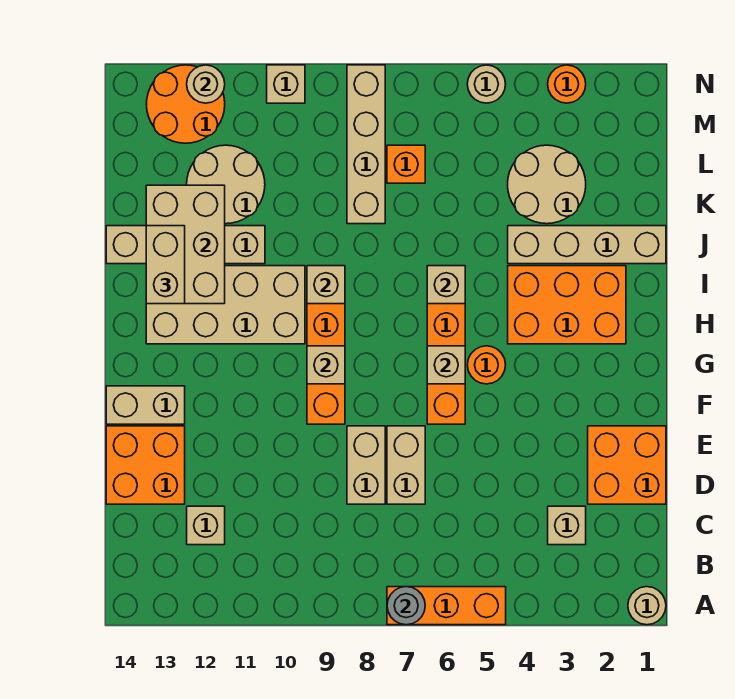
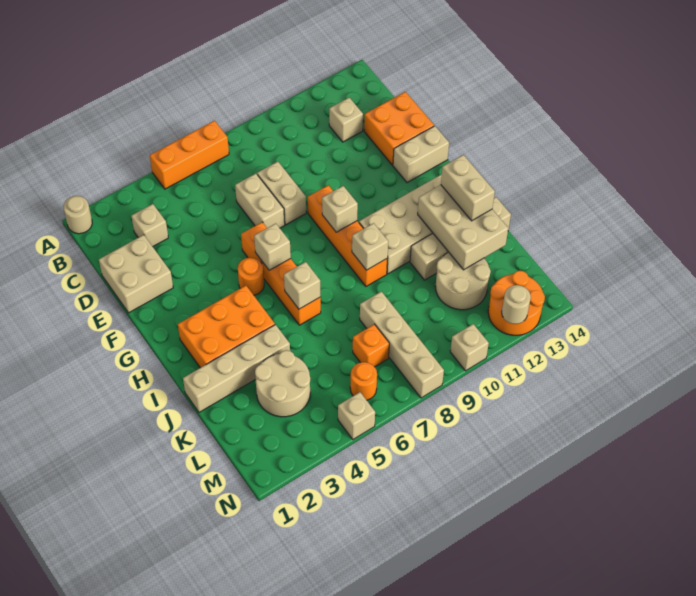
grey 1x1 round brick [387,587,425,625] -> none
orange 2x2 brick [588,426,666,504] -> tan 2x2 brick [99,235,173,313]
orange 1x1 round brick [548,65,586,103] -> orange 1x1 round brick moved to [350,362,377,400]
tan 1x1 round brick [467,65,506,103] -> tan 1x1 brick [338,392,375,439]

